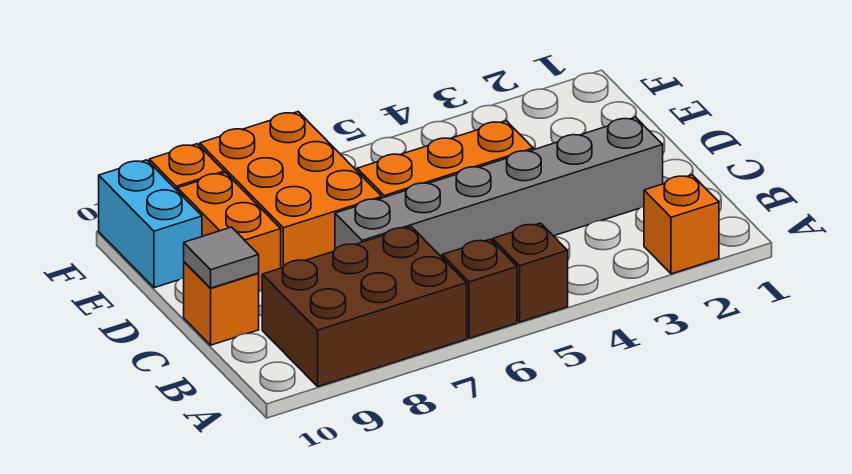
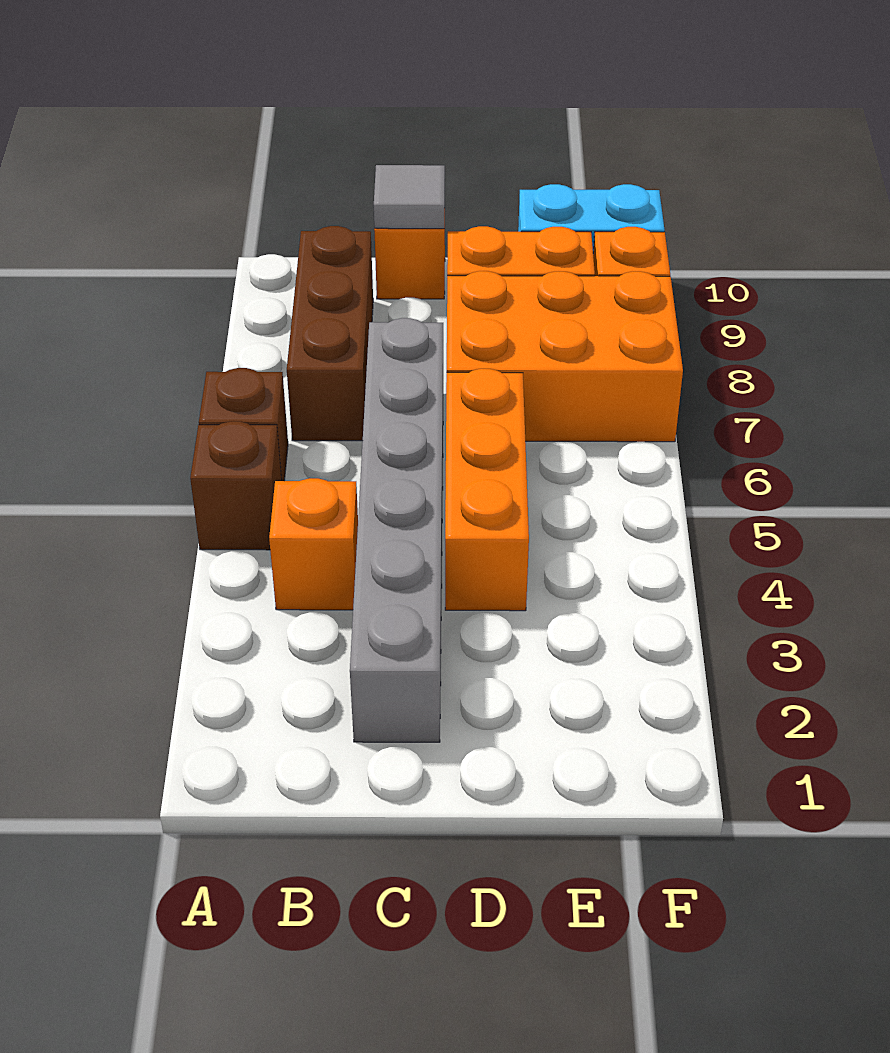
orange 1x1 brick [644,175,719,274] -> orange 1x1 brick moved to [269,478,358,610]
brown 2x3 brick [262,227,467,387] -> brown 1x3 brick [287,226,373,441]

